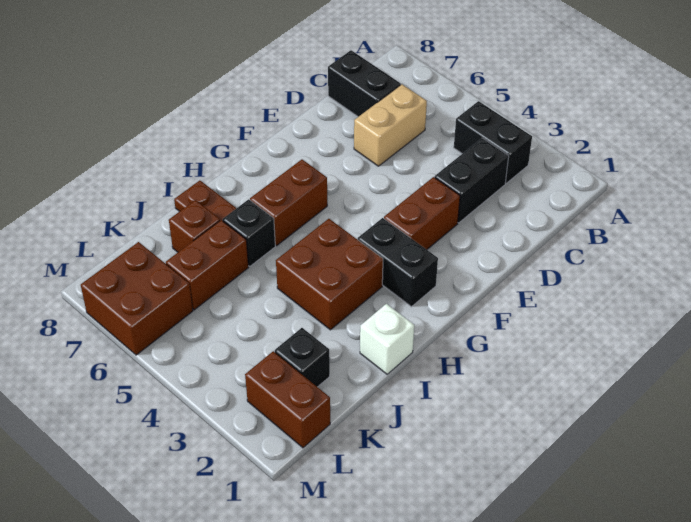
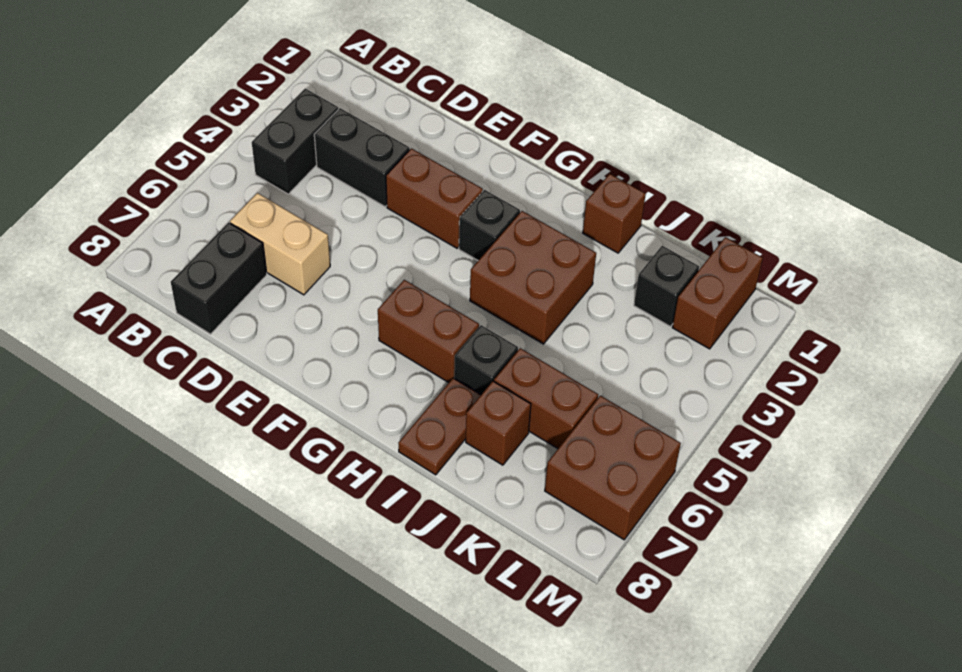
black 1x2 brick [358,218,438,307] -> black 1x1 brick [459,190,520,260]
white 1x1 brick [360,304,414,374] -> brown 1x1 brick [583,174,646,253]

